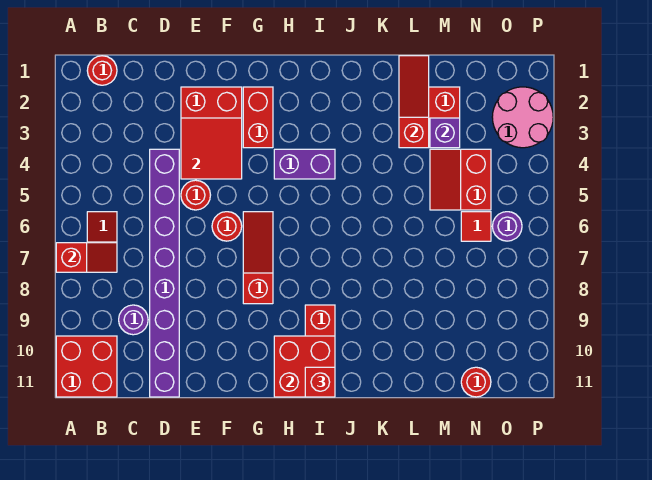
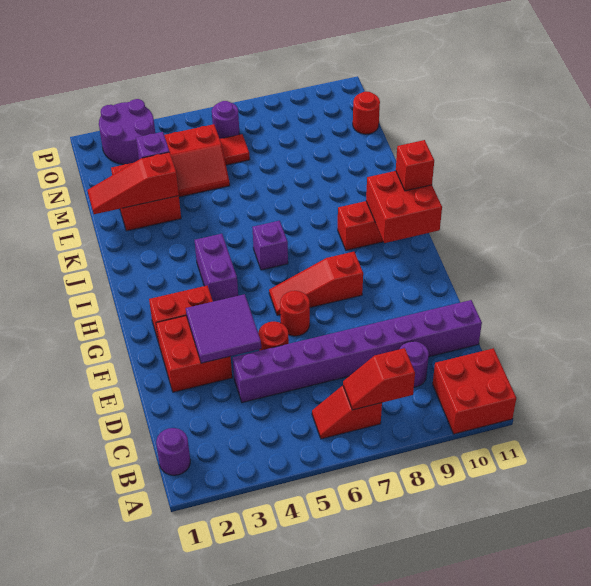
red 1x2 slope [56,243,117,272] -> red 1x2 slope turned to [343,348,415,410]
red 1x1 round brick [87,56,117,85] -> purple 1x1 round brick [156,428,190,475]
red 2x2 tile [181,118,242,179] -> purple 2x2 tile [186,294,261,363]
none -> purple 1x1 brick [253,221,288,270]
pink 2x2 round brick [492,87,553,148] -> purple 2x2 round brick [99,99,155,164]

